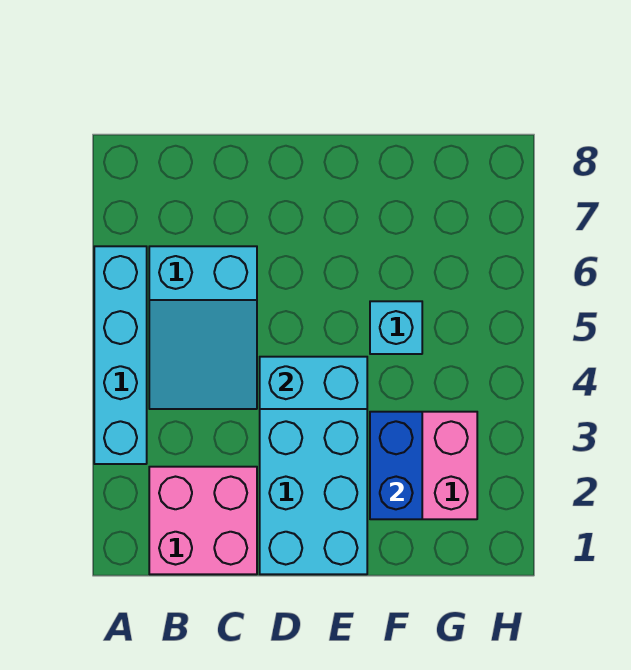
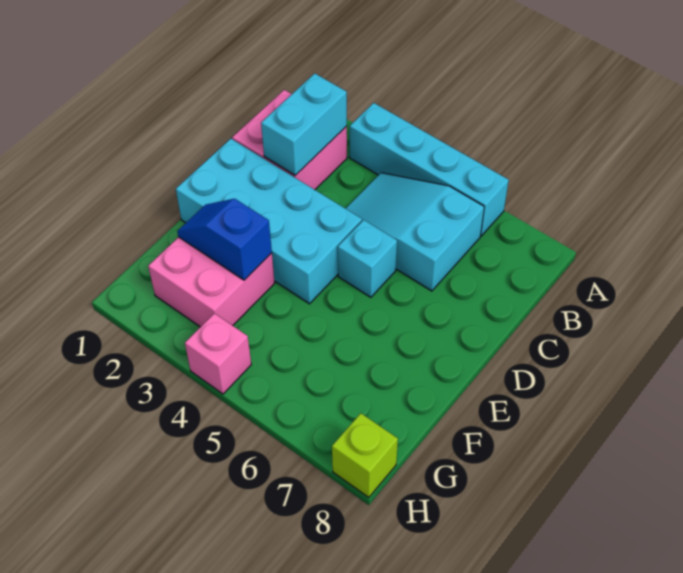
cyan 1x2 brick [260,357,367,409] -> cyan 1x2 brick moved to [261,73,347,175]
blue 1x2 brick [370,412,422,519] -> blue 1x2 slope [177,199,272,280]
cyan 1x1 brick [370,301,422,354] -> cyan 1x1 brick moved to [338,220,397,297]
none -> pink 1x1 brick [185,313,251,394]
none -> lime 1x1 brick [332,413,398,497]

